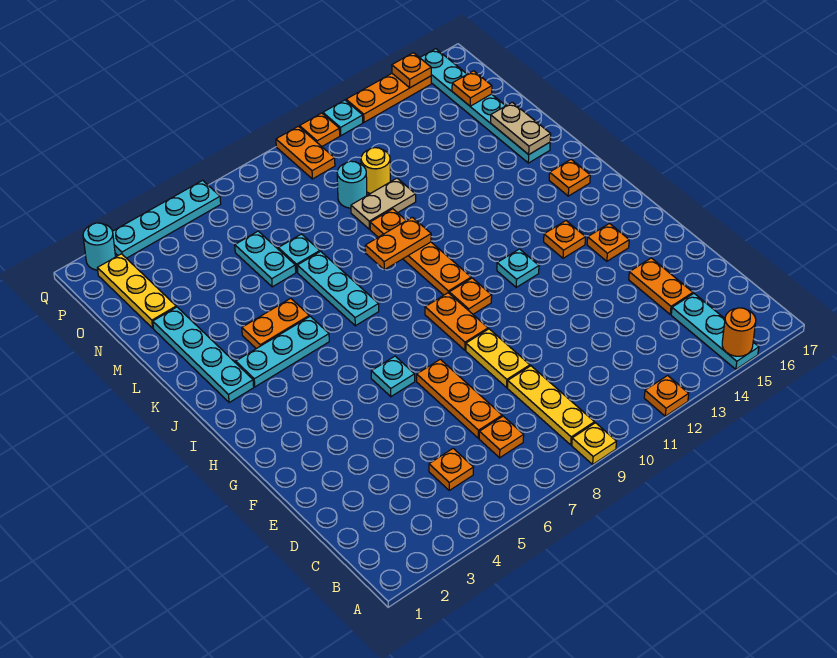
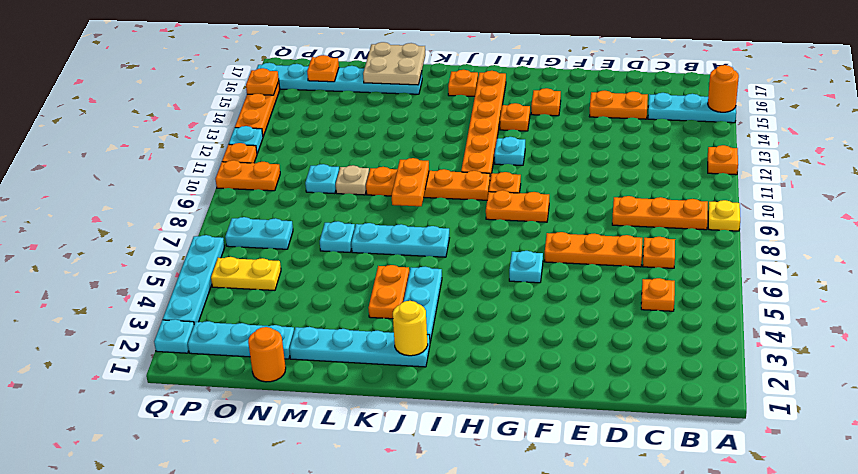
yellow 1x3 plate [508,366,594,445] -> orange 1x3 plate [612,196,708,230]
yellow 1x2 plate [466,329,530,387] -> yellow 1x2 plate moved to [211,257,281,290]
none -> orange 1x6 plate [461,71,506,179]
tan 1x2 plate [490,102,551,155] -> tan 2x2 plate [363,42,425,85]
cyan 1x2 plate [235,231,296,287] -> cyan 1x2 plate moved to [225,217,293,249]
tan 1x2 plate [351,178,416,229] -> tan 1x1 plate [336,165,369,195]
none -> orange 1x1 round brick [248,327,286,382]
yellow 1x3 plate [98,254,176,328] -> cyan 1x3 plate [188,321,294,359]
cyan 1x1 round brick [337,161,367,208] -> cyan 1x1 plate [305,164,339,194]
yellow 1x1 round brick [361,148,390,194] -> yellow 1x1 round brick moved to [393,301,428,356]
cyan 1x1 round brick [83,223,115,270] -> cyan 1x1 plate [154,319,194,353]

